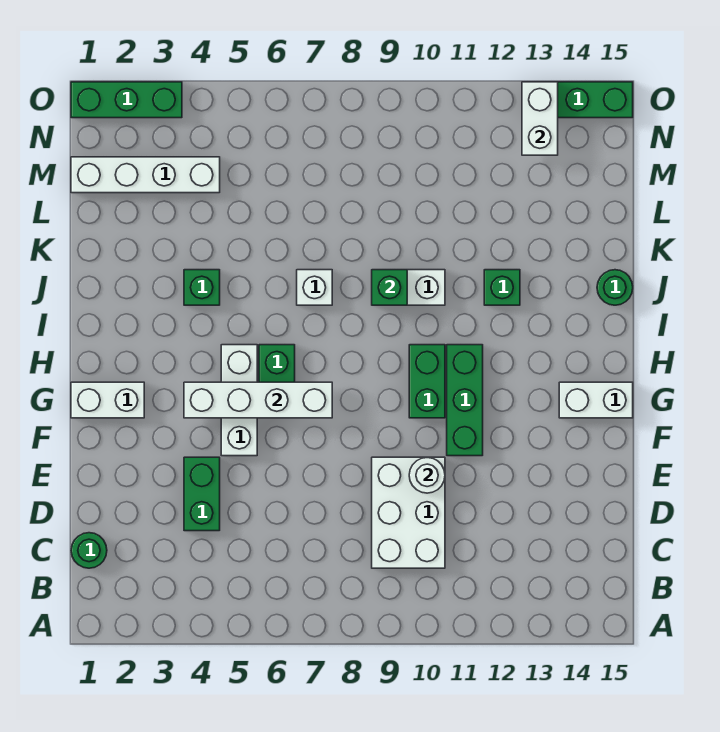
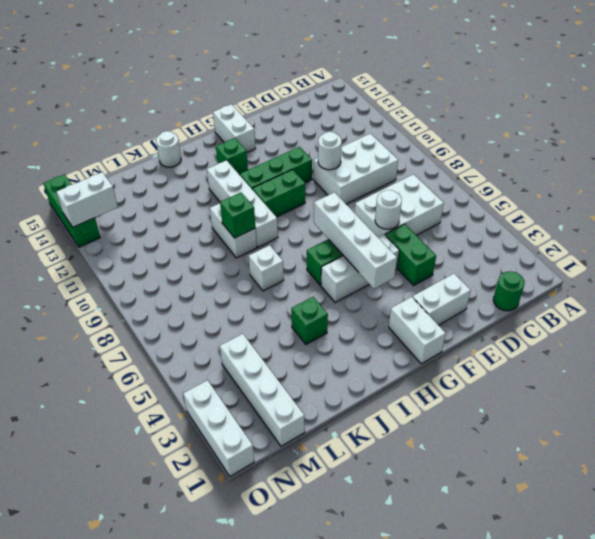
none -> white 2x3 brick [355,174,444,237]
green 1x2 brick [184,457,220,531] -> green 1x2 brick turned to [385,224,436,285]
none -> white 1x2 brick [413,274,471,325]
none -> white 1x1 round brick [375,190,402,229]
none -> white 1x4 brick [207,160,278,247]
green 1x1 brick [484,270,520,305] -> green 1x1 brick moved to [216,138,248,175]
green 1x1 round brick [597,270,633,305] -> white 1x1 round brick [156,131,181,167]
green 1x3 brick [71,82,182,118] -> white 1x3 brick [183,380,254,476]

